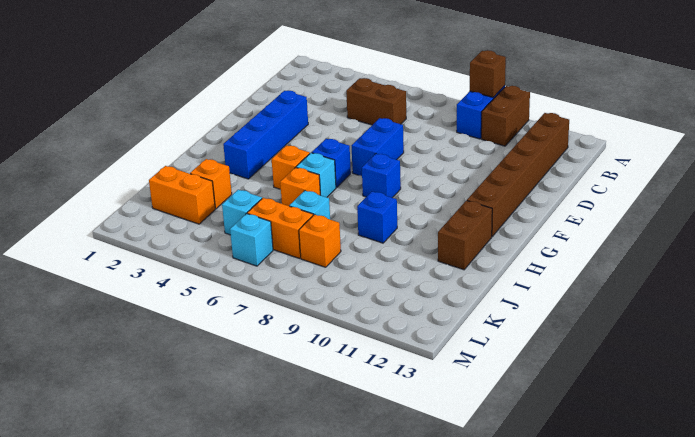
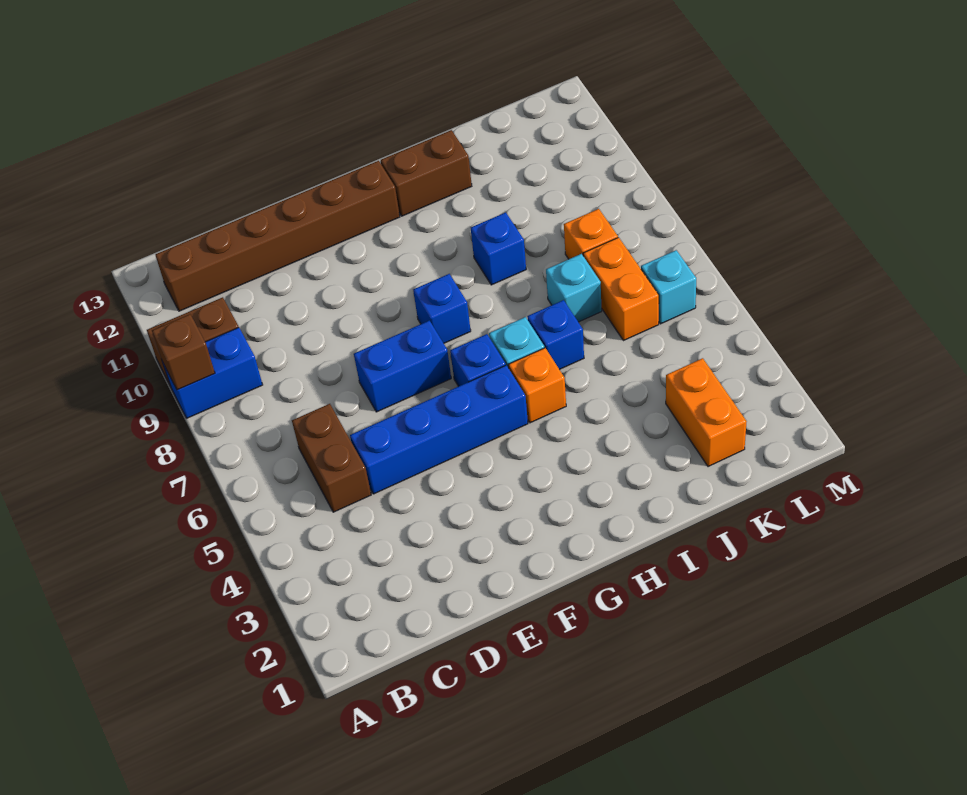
blue 1x4 brick [223,90,308,179] -> blue 1x4 brick moved to [350,365,528,494]
orange 1x1 brick [280,167,320,206] -> blue 1x1 brick [527,300,584,370]
orange 1x1 brick [190,159,232,209] -> none
cyan 1x1 brick [222,190,262,235] -> none

